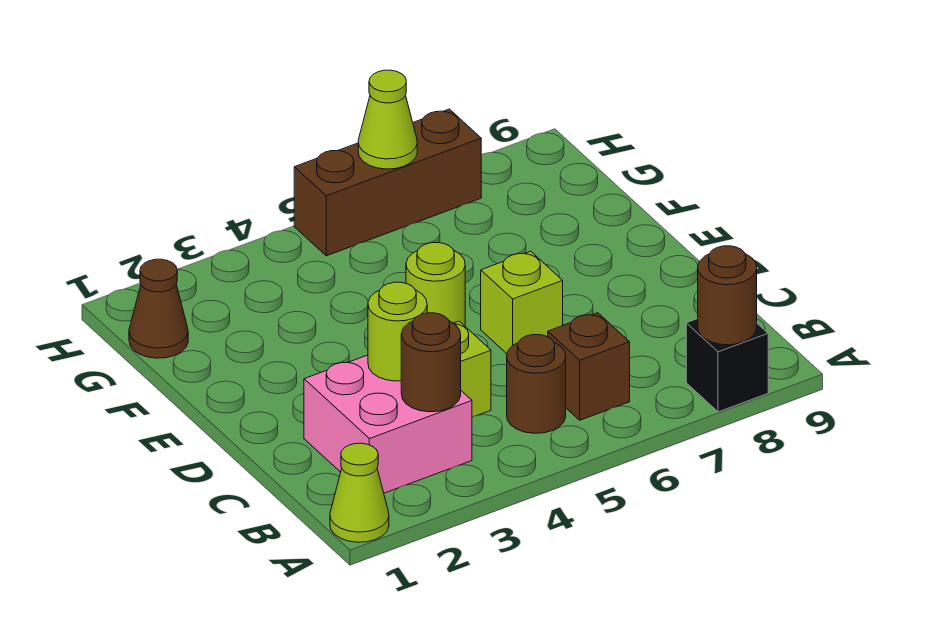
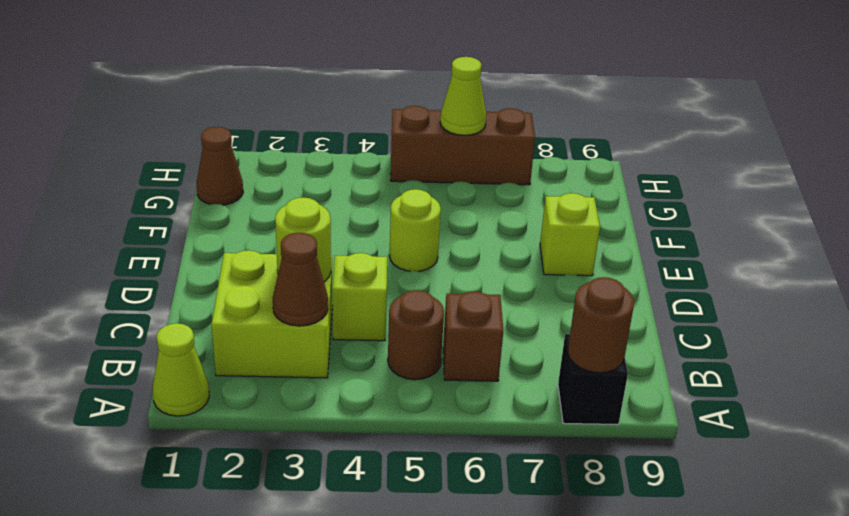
pink 2x2 brick [304,355,472,493] -> lime 2x2 brick [212,250,333,378]
brown 1x1 round brick [401,313,461,412] -> brown 1x1 cone [273,233,328,326]
lime 1x1 brick [481,251,563,354] -> lime 1x1 brick moved to [540,193,600,276]

